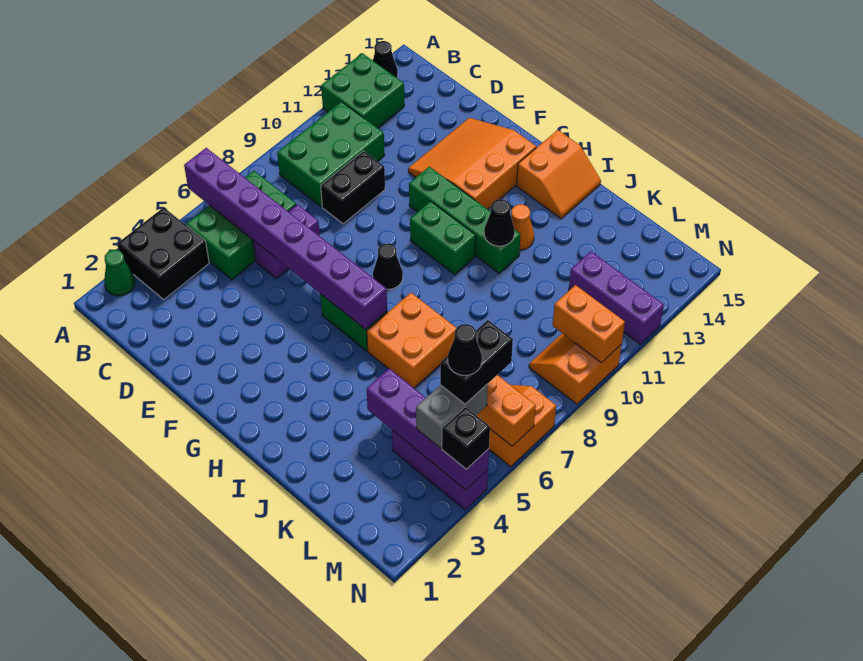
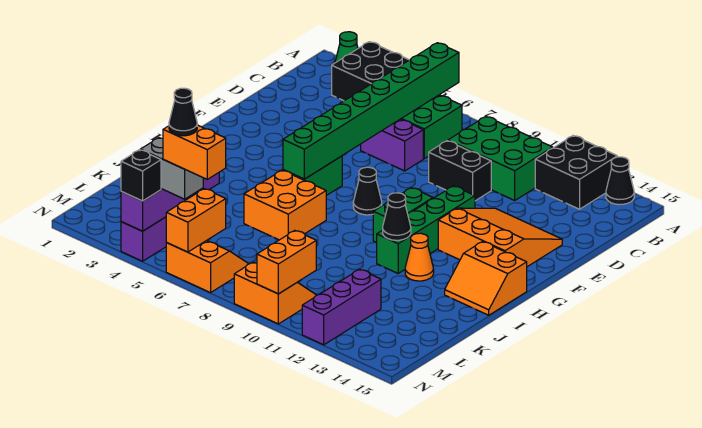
purple 1x8 brick [184,148,387,330] -> green 1x8 brick [283,43,459,179]
green 2x2 brick [321,53,404,128] -> black 2x2 brick [535,136,617,209]
black 1x2 brick [440,320,513,404] -> orange 1x2 brick [163,125,226,179]

